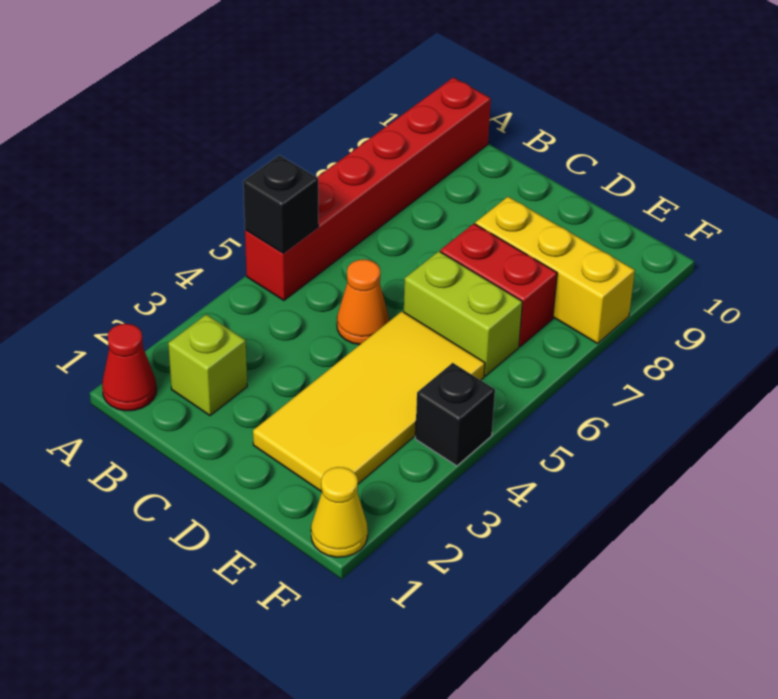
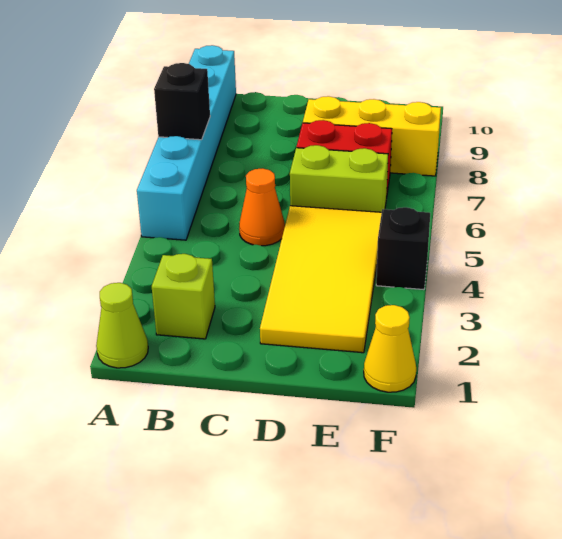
red 1x1 cone [102,324,156,411] -> lime 1x1 cone [96,283,148,368]
red 1x6 brick [245,77,491,300] -> cyan 1x6 brick [137,45,236,240]
black 1x1 brick [243,155,318,253] -> black 1x1 brick moved to [154,63,210,140]

